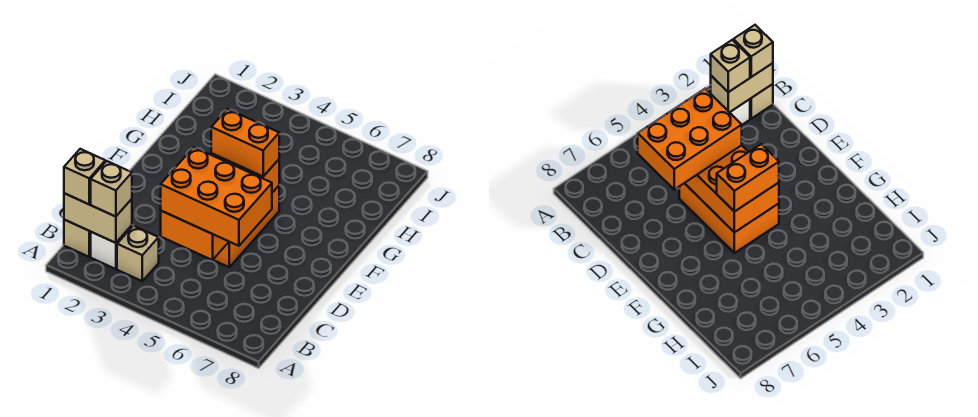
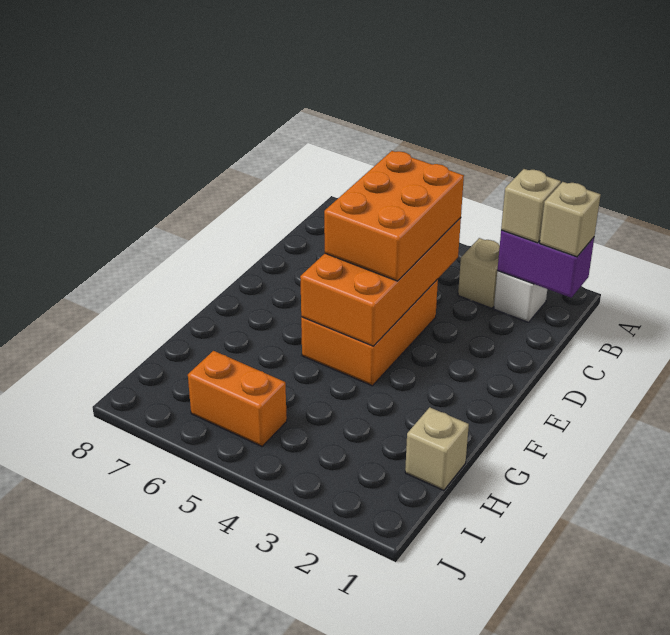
tan 1x1 brick [64,220,91,257] -> tan 1x1 brick moved to [405,407,469,490]
tan 1x2 brick [64,193,132,243] -> purple 1x2 brick [497,230,594,298]
orange 2x3 brick [161,147,272,246] -> orange 2x3 brick turned to [324,151,464,281]
orange 1x2 brick [211,109,279,176] -> orange 1x2 brick moved to [188,351,287,446]

